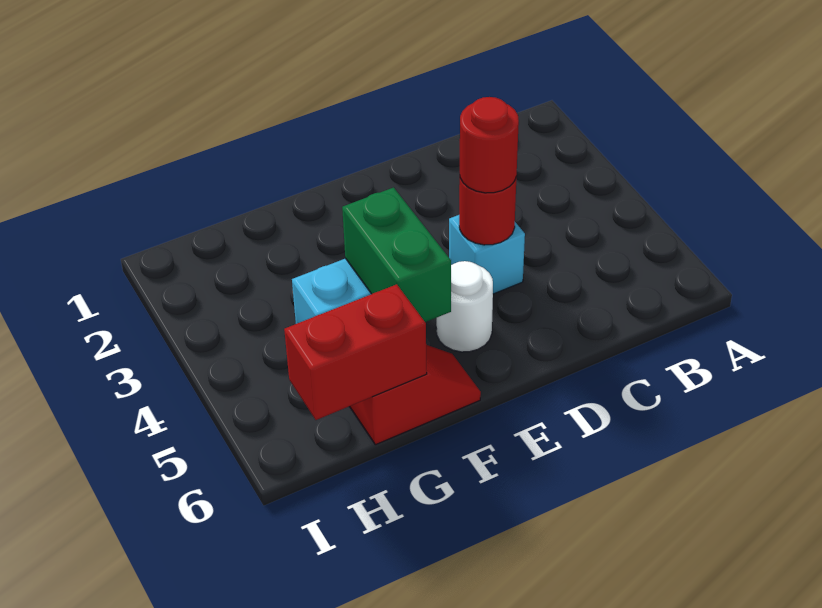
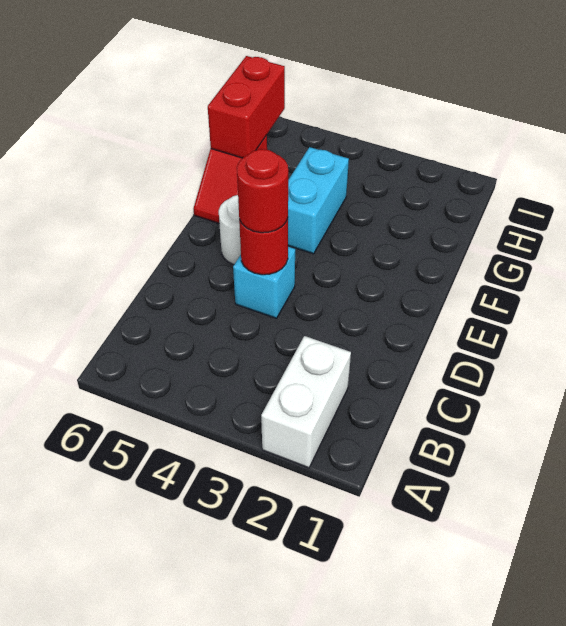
none -> white 1x2 brick [261,336,351,468]
green 1x2 brick [342,188,451,322] -> none

